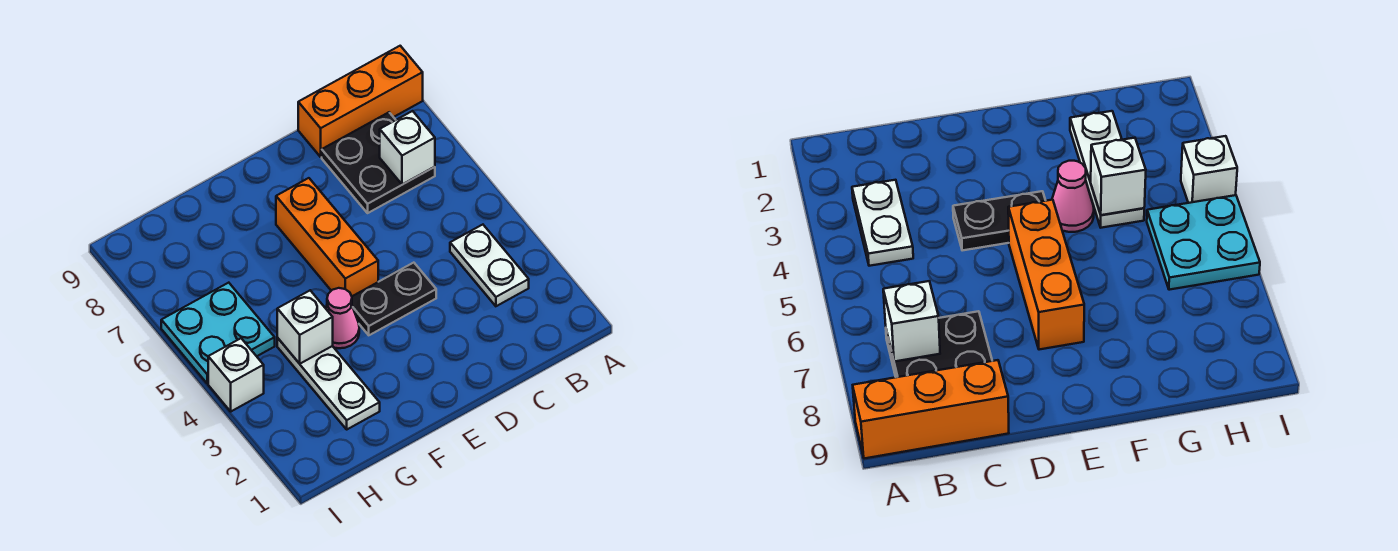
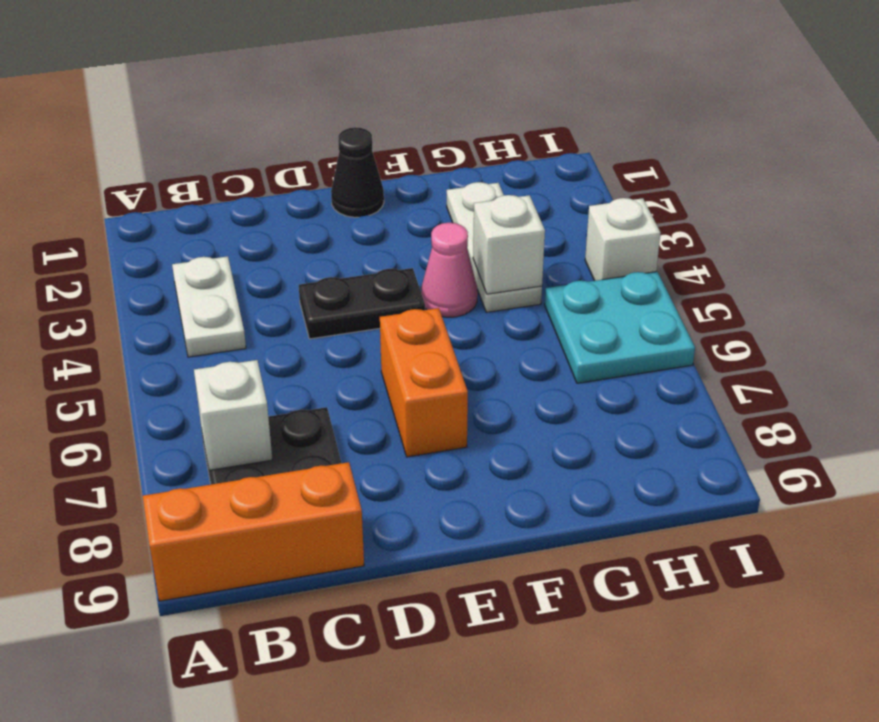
none -> black 1x1 cone [331,127,384,217]
orange 1x3 brick [276,178,378,296] -> orange 1x2 brick [380,308,468,457]

